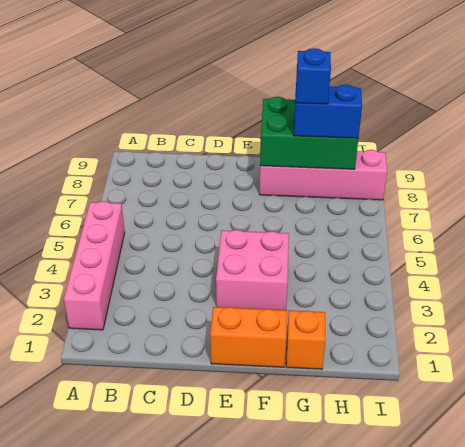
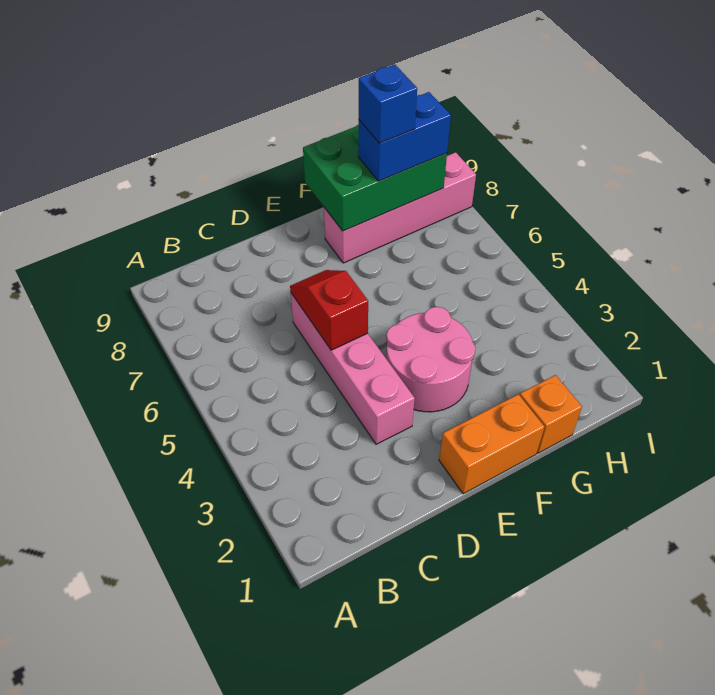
pink 1x4 brick [64,201,125,330] -> pink 1x4 brick moved to [291,293,415,444]
none -> red 1x2 slope [290,270,368,350]
pink 2x2 brick [216,230,289,310] -> pink 2x2 round brick [386,307,475,412]

